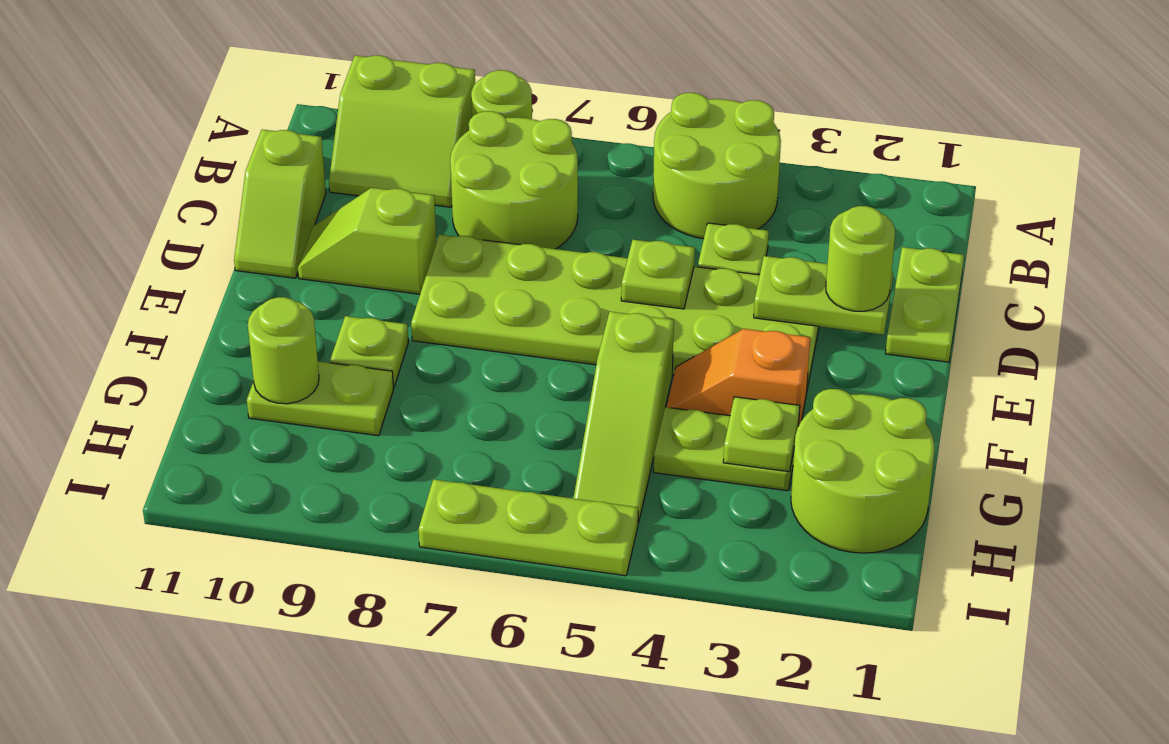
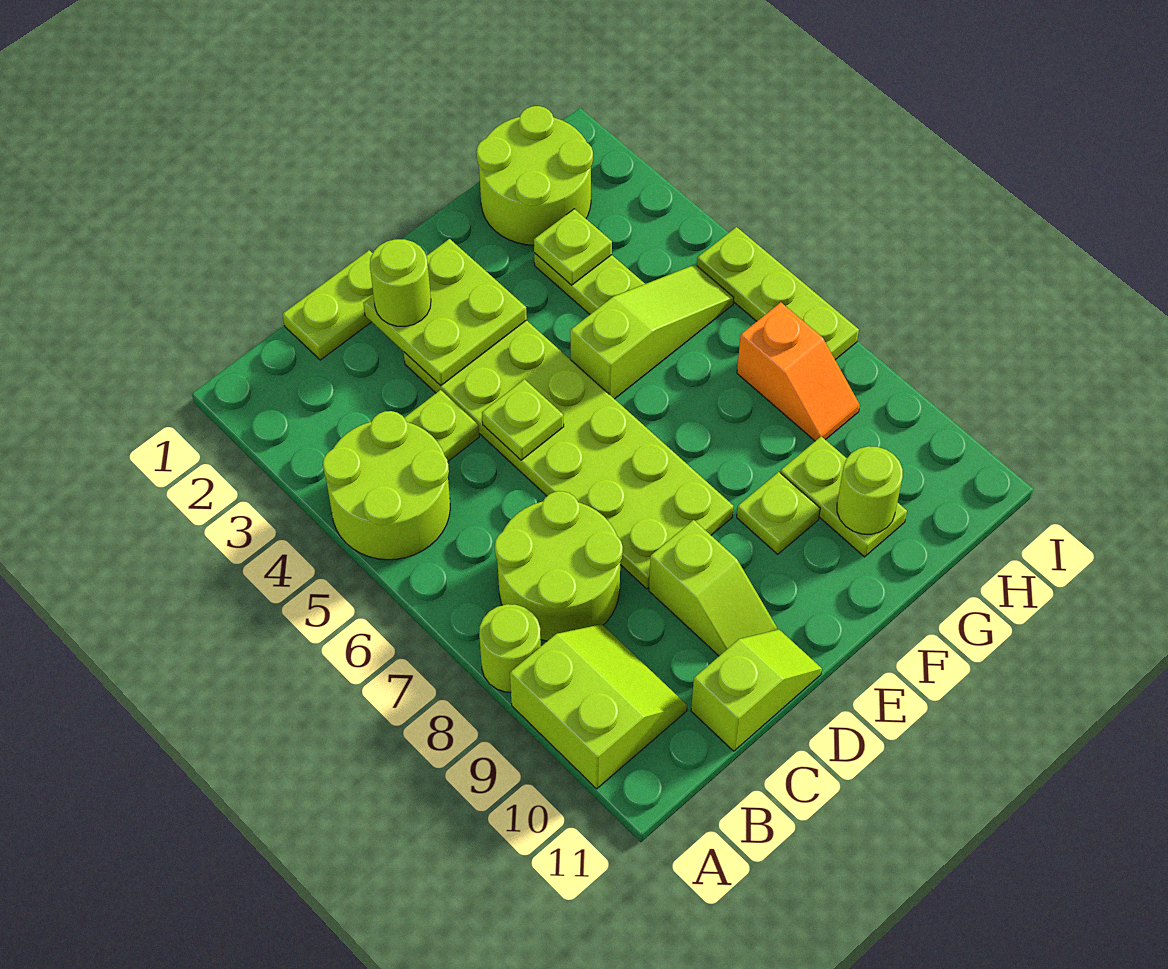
lime 1x2 plate [754,256,893,335] -> lime 2x2 plate [363,239,527,386]
orange 1x2 slope [667,329,810,424] -> orange 1x2 slope moved to [737,302,860,441]

